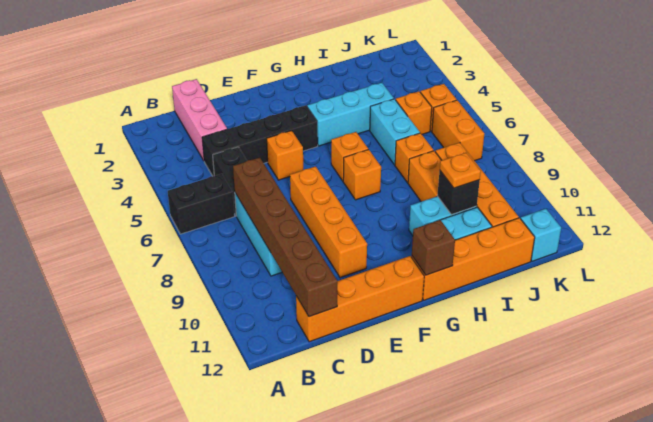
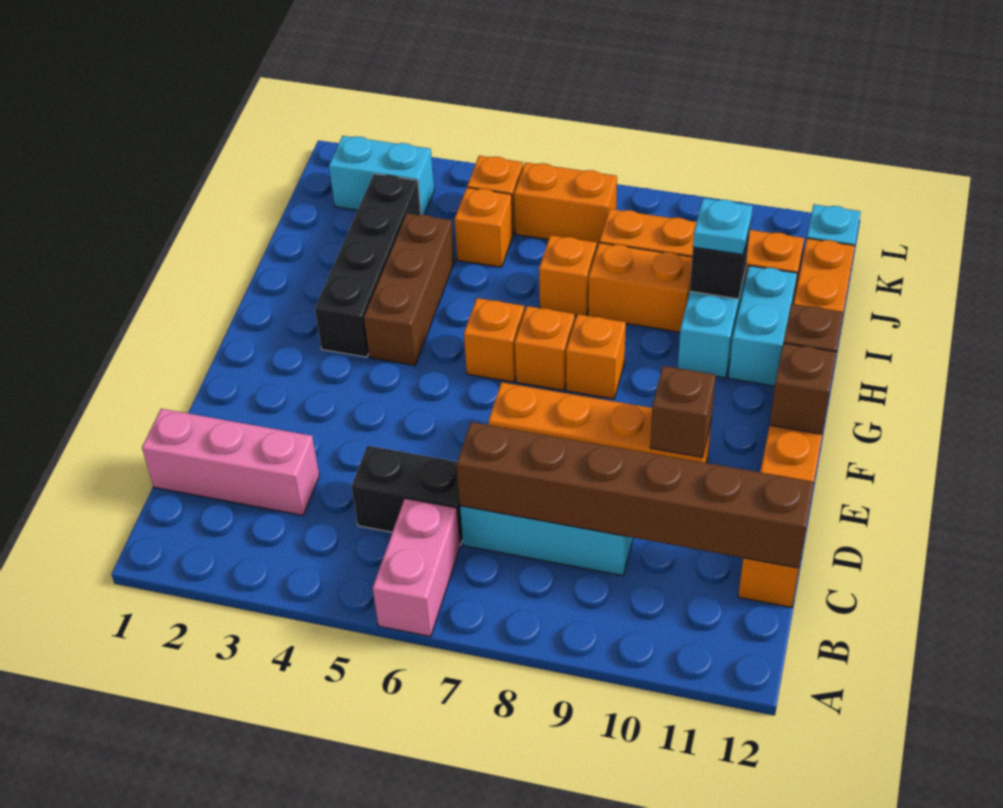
black 1x2 brick [168,174,235,234] -> pink 1x2 brick [373,498,460,637]
black 1x4 brick [202,106,318,176] -> black 1x4 brick moved to [315,174,421,357]
orange 1x1 brick [267,131,303,180] -> orange 1x1 brick moved to [566,314,626,399]
none -> brown 1x1 brick [650,366,716,458]
none -> brown 1x1 brick [770,343,836,434]
cyan 1x3 brick [307,83,394,146] -> brown 1x3 brick [364,213,455,365]
cyan 1x2 brick [370,99,420,165] -> cyan 1x2 brick moved to [329,136,434,215]
orange 1x1 plate [440,153,481,188] -> cyan 1x1 plate [693,198,753,255]

